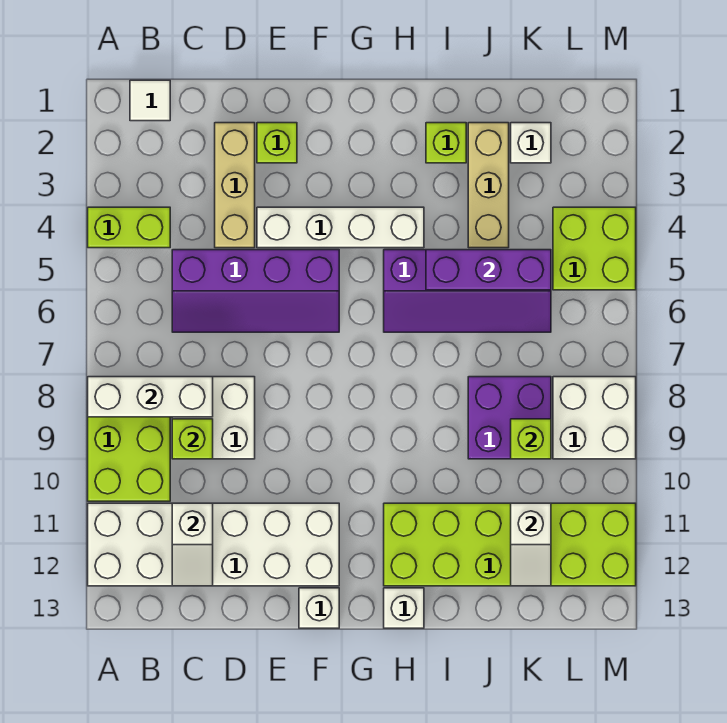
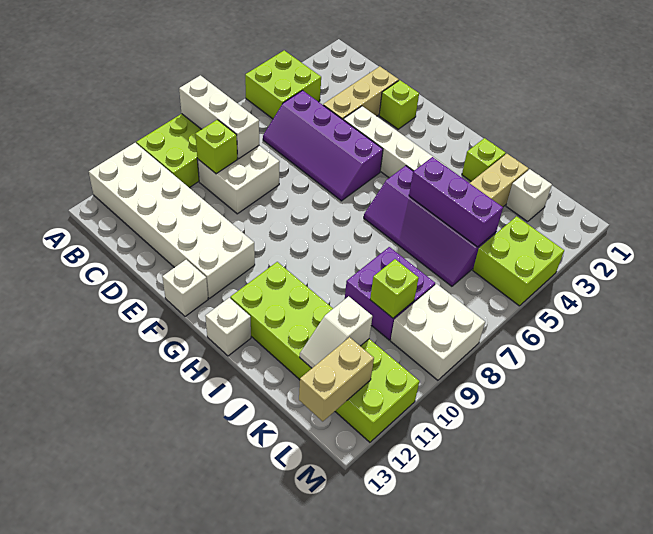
lime 1x2 brick [88,207,170,248] -> lime 2x2 brick [245,50,321,119]
white 1x1 tile [130,80,170,121] -> none
white 1x2 slope [172,503,213,586] -> none
none -> tan 1x2 brick [299,337,374,421]

